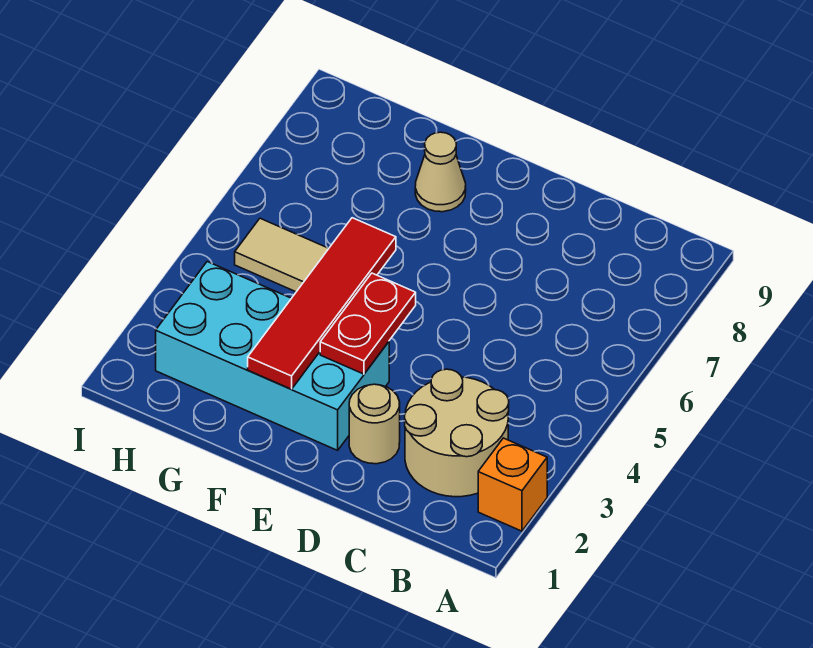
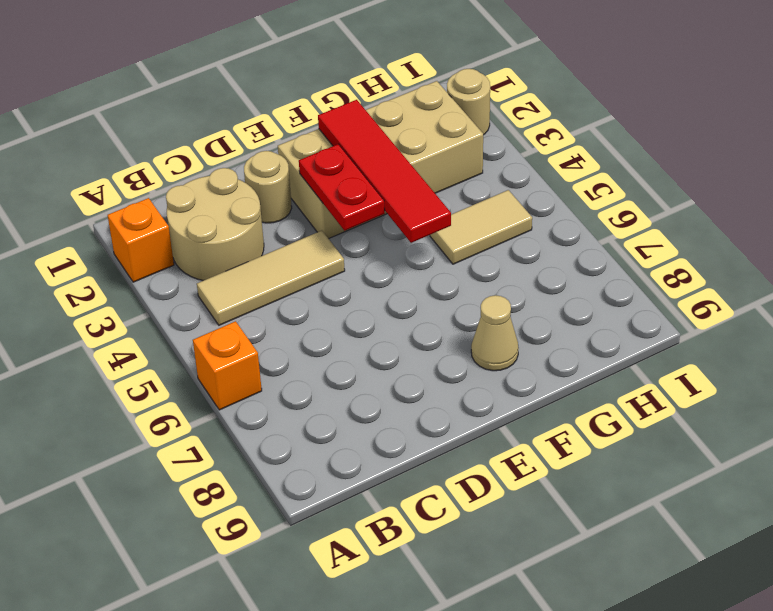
none -> orange 1x1 brick [193,321,262,410]
none -> tan 1x3 tile [197,231,345,325]
cyan 2x4 brick [156,262,389,450] -> tan 2x4 brick [278,81,483,239]
none -> tan 1x1 round brick [447,69,490,135]

